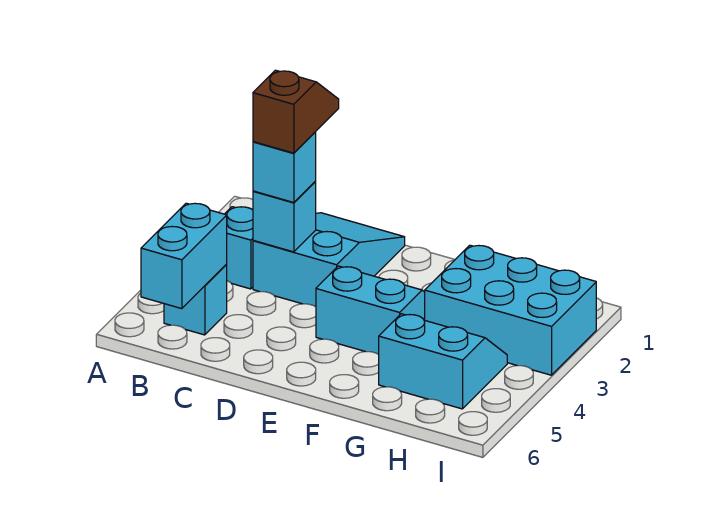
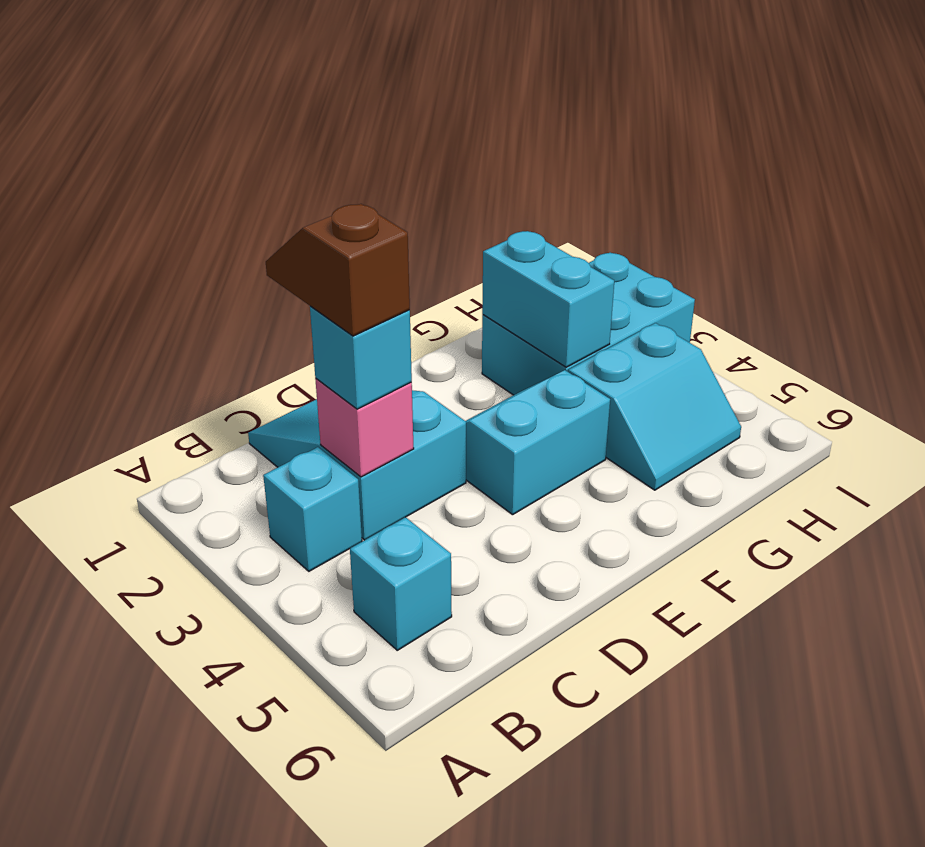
cyan 1x2 brick [141,203,227,309] -> cyan 1x2 brick moved to [482,231,614,367]
cyan 1x1 brick [253,181,316,252] -> pink 1x1 brick [315,379,414,477]
cyan 2x2 slope [379,314,507,409] -> cyan 2x2 slope turned to [568,323,741,490]

